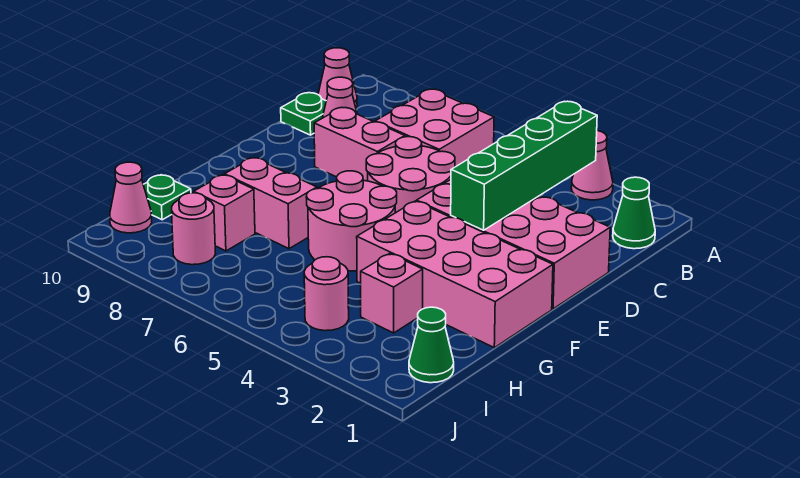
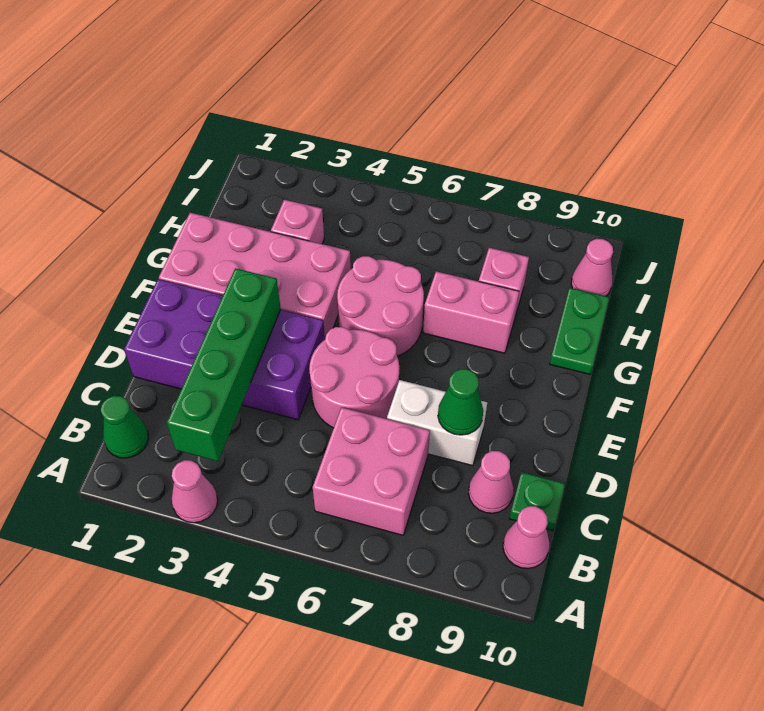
pink 2x4 brick [417,180,610,309] -> purple 2x4 brick [124,279,325,420]
pink 1x2 brick [314,108,405,181] -> white 1x2 brick [387,380,487,466]
green 1x1 plate [143,175,191,220] -> green 1x2 plate [550,288,609,374]
green 1x1 cone [409,307,454,383] -> green 1x1 cone moved to [438,369,483,435]
pink 1x1 round brick [304,257,349,331] -> none
pink 1x1 round brick [172,193,215,265] -> none

